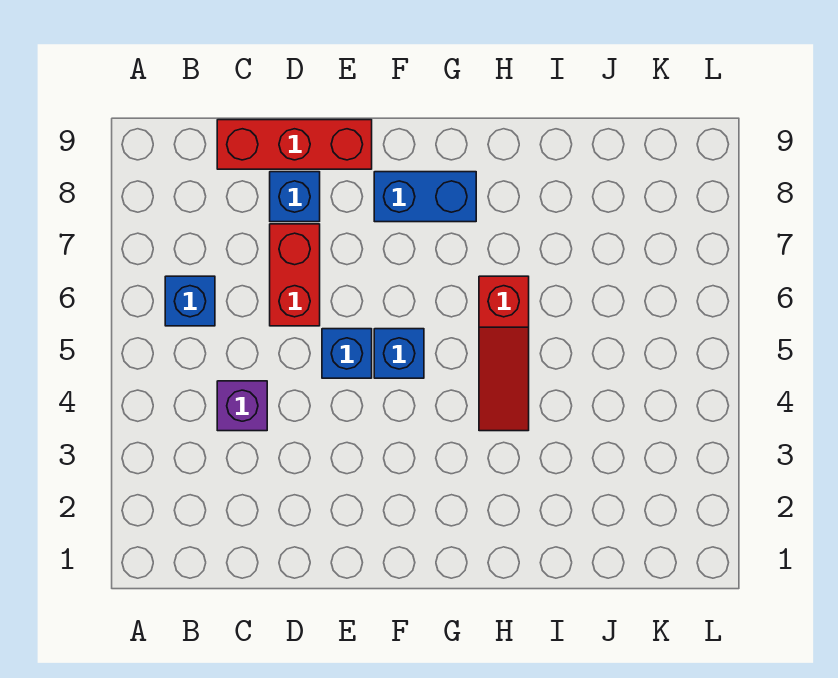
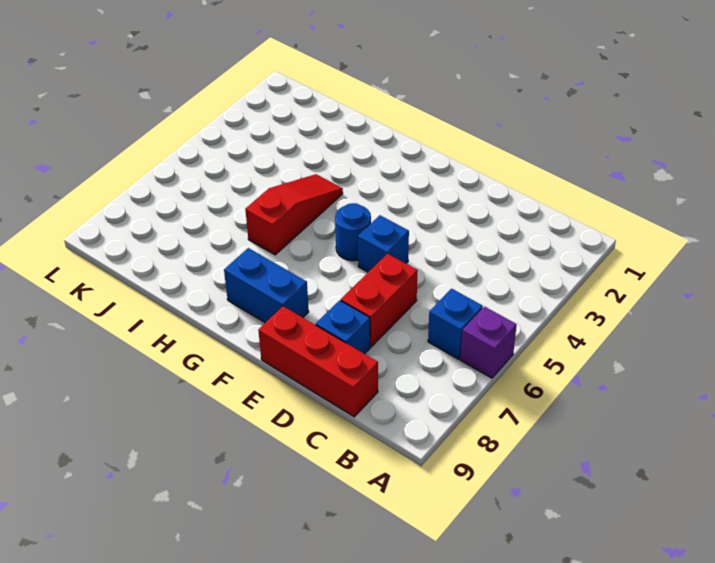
purple 1x1 brick [217,381,267,431] -> purple 1x1 brick moved to [461,307,517,378]
blue 1x1 brick [374,329,424,378] -> blue 1x1 round brick [335,203,371,261]

